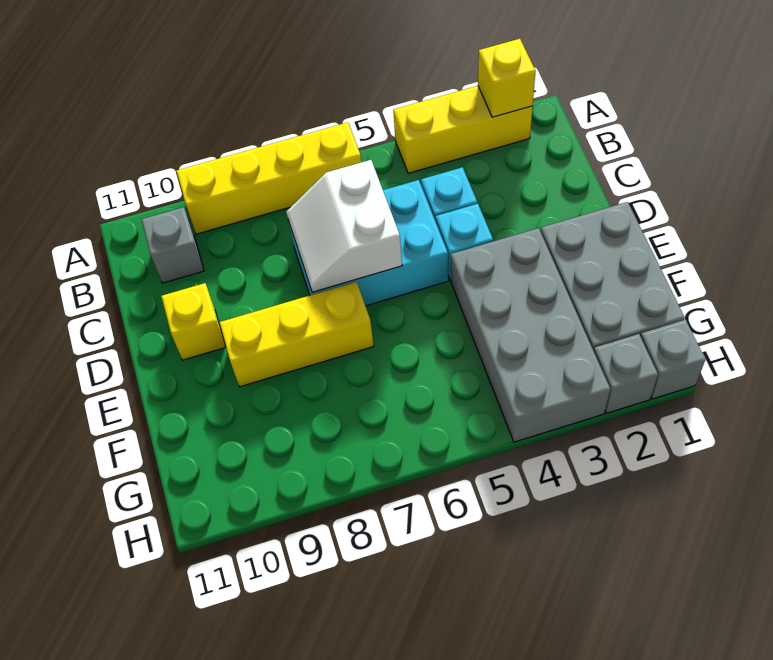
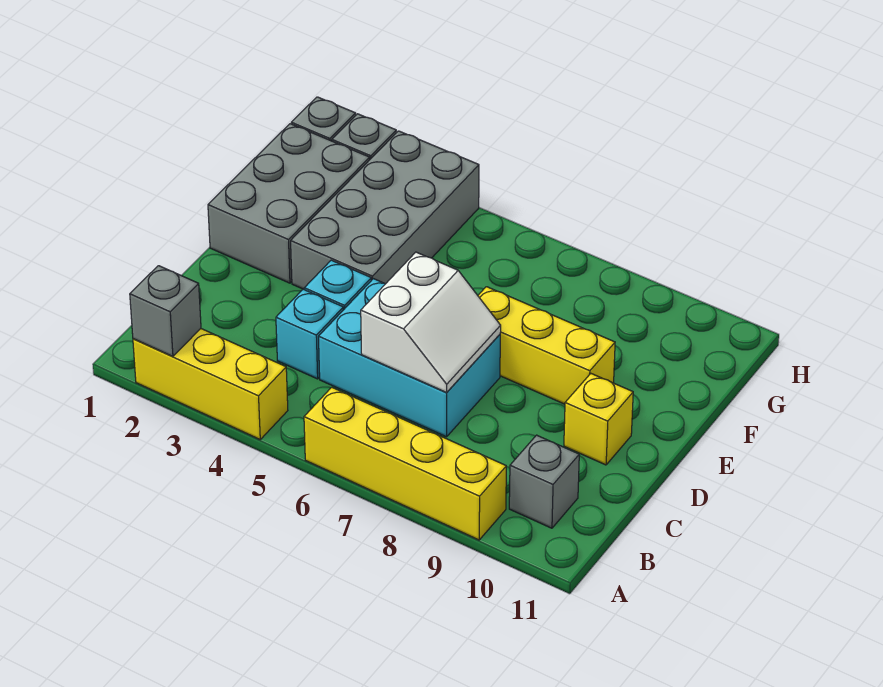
yellow 1x1 brick [478,39,536,117] -> grey 1x1 brick [130,266,201,356]

